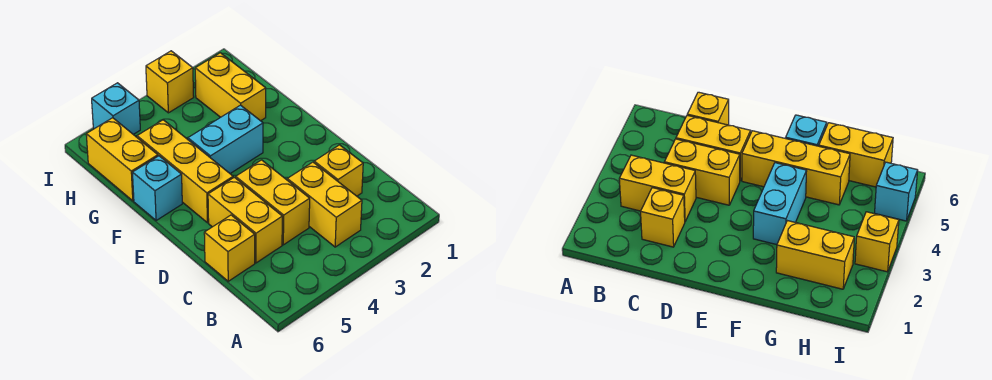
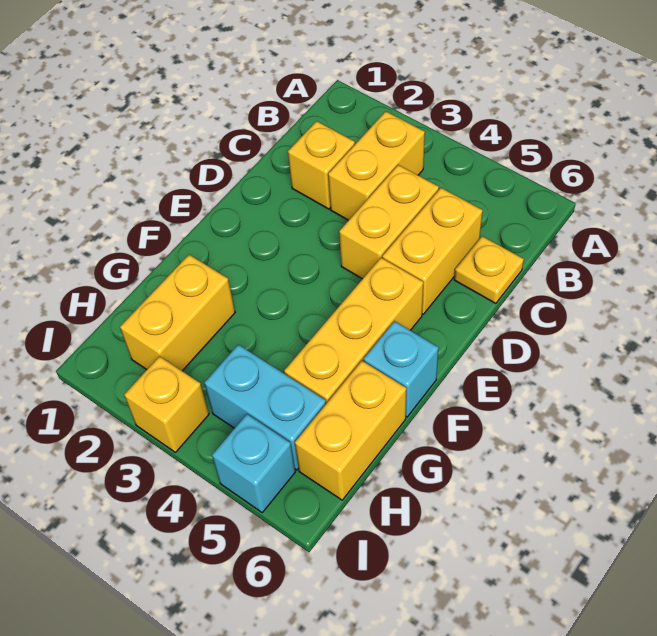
yellow 1x1 brick [204,215,255,281] -> yellow 1x1 plate [454,236,524,304]
cyan 1x2 brick [188,105,263,173] -> cyan 1x2 brick moved to [204,345,326,470]

